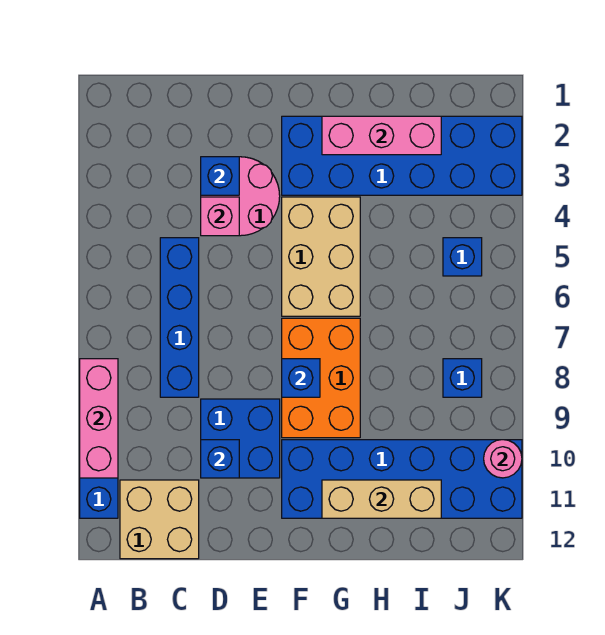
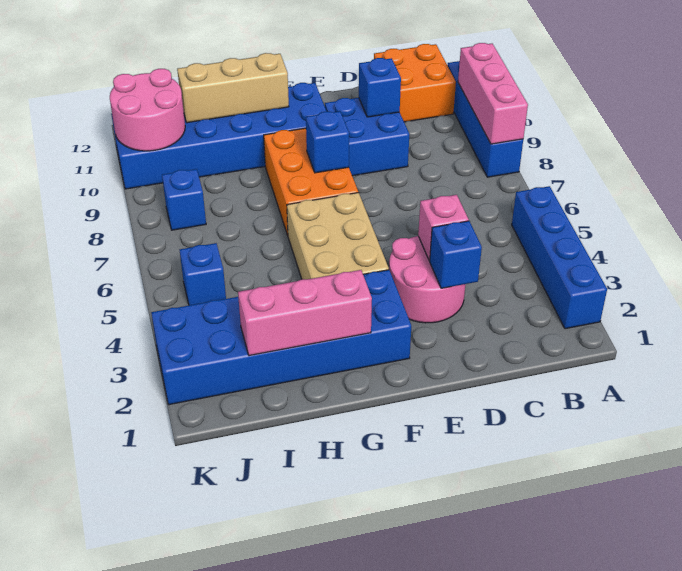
tan 2x2 brick [120,480,199,559] -> orange 2x2 brick [374,44,456,122]
blue 1x4 brick [160,238,199,397] -> blue 1x4 brick moved to [512,186,607,329]
pink 1x1 round brick [484,440,522,478] -> pink 2x2 round brick [110,69,185,151]

